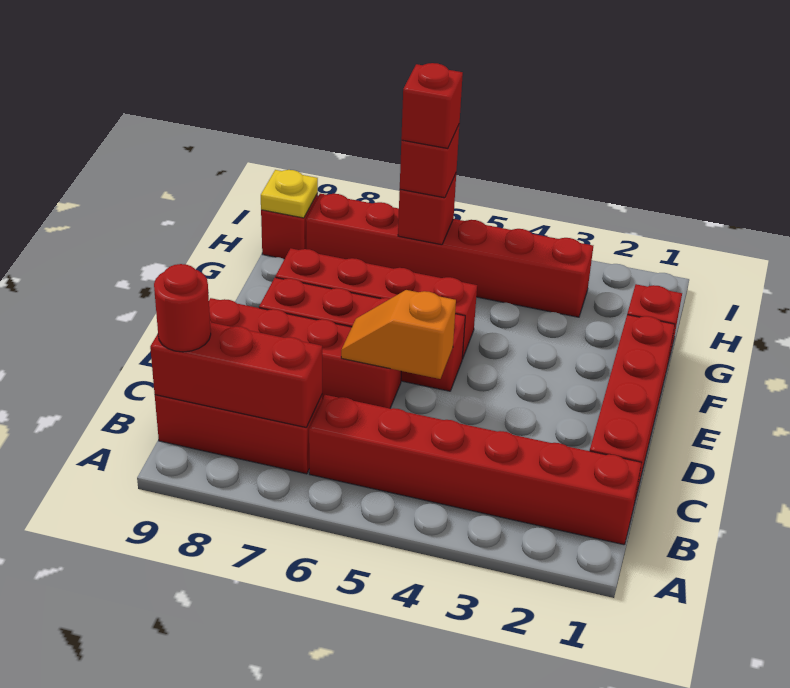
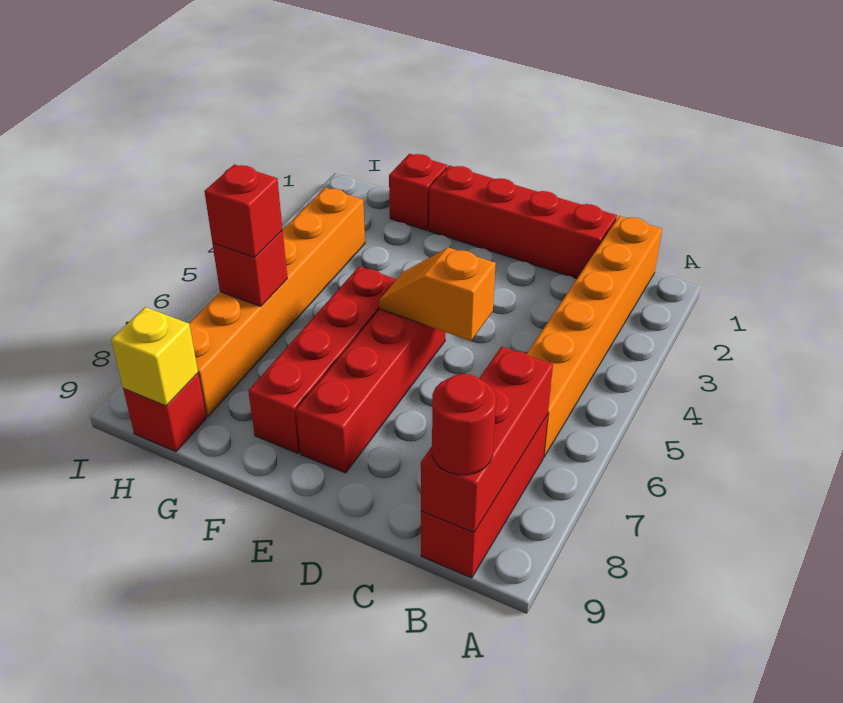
red 1x6 brick [309,395,641,545] -> orange 1x6 brick [527,216,662,457]
orange 1x2 slope [341,290,456,379] -> orange 1x2 slope turned to [379,248,496,341]
red 1x4 brick [209,298,401,408] -> none
red 1x6 brick [306,194,593,317] -> orange 1x6 brick [189,188,365,417]
red 1x1 brick [401,63,463,149] -> none
yellow 1x1 plate [261,170,318,218] -> yellow 1x1 brick [111,307,198,406]

